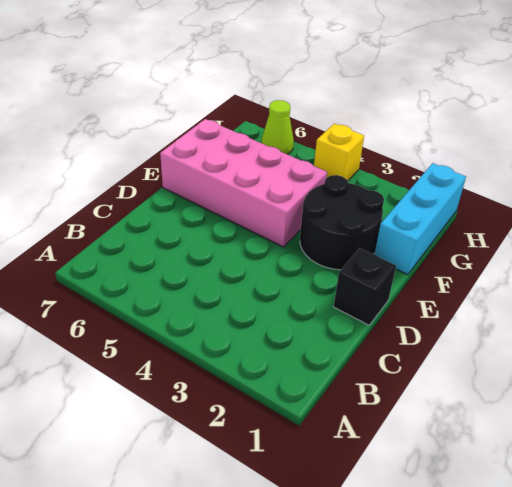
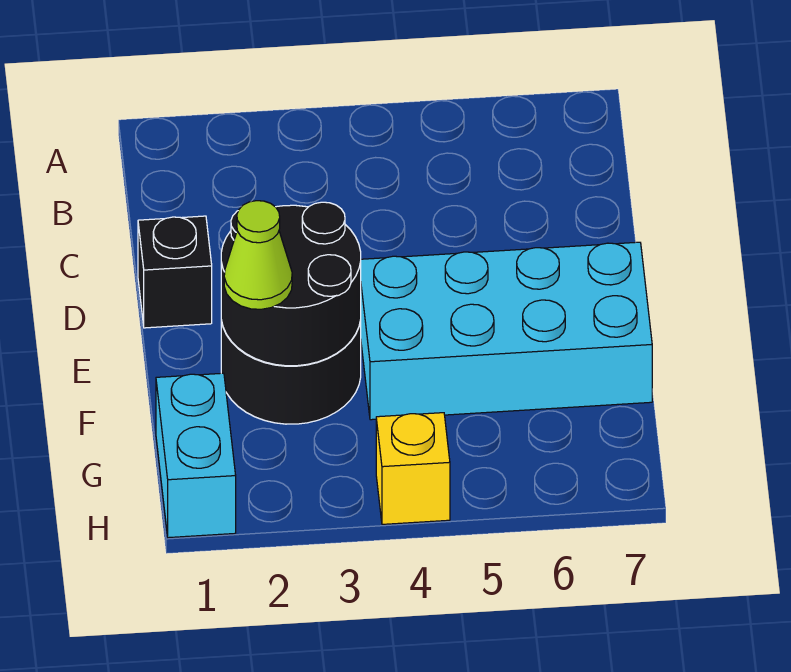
none -> black 2x2 round brick [221,202,361,366]
pink 2x4 brick [160,119,327,247] -> cyan 2x4 brick [360,242,652,420]
cyan 1x3 brick [375,163,466,275] -> cyan 1x2 brick [156,373,236,538]
lime 1x1 cone [261,100,294,154] -> lime 1x1 cone moved to [224,201,292,309]

